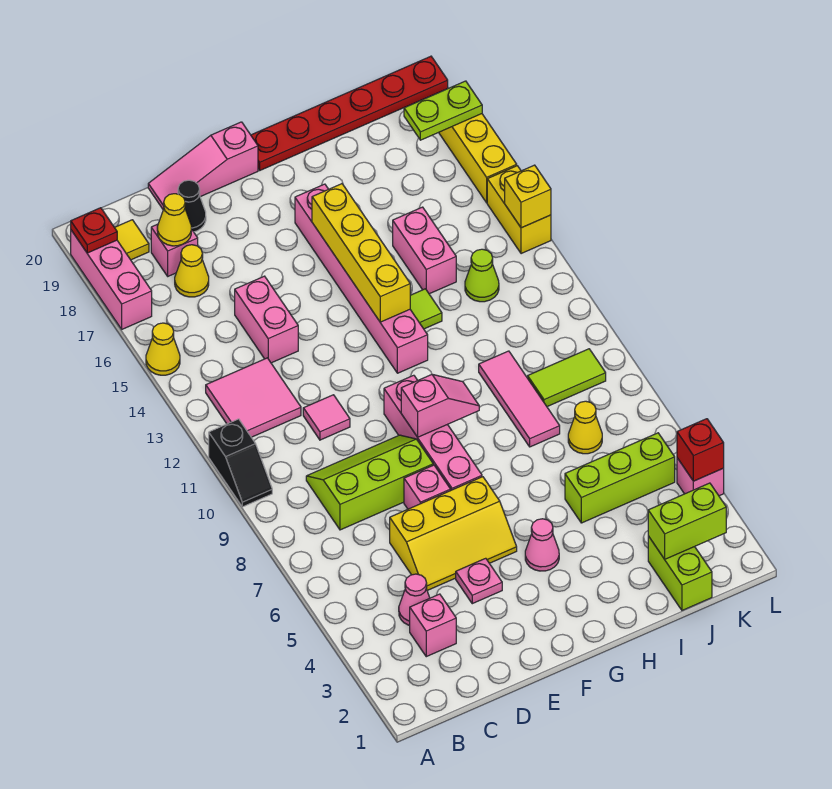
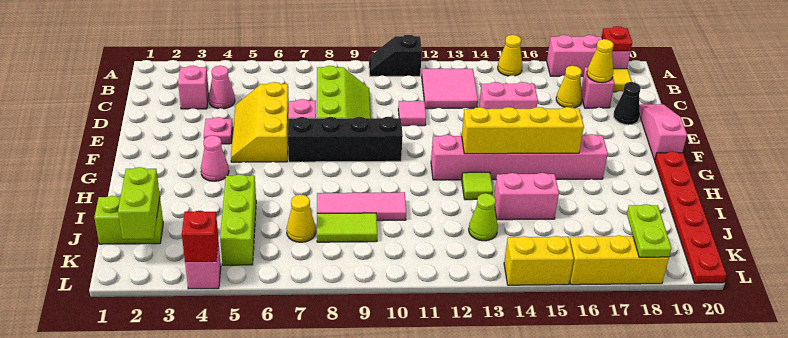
pink 1x4 brick [384,375,482,490] -> black 1x4 brick [288,117,403,162]
pink 1x2 slope [401,374,479,437] -> none
lime 1x2 tile [528,349,606,407] -> lime 1x2 tile turned to [317,213,377,242]
yellow 1x1 brick [505,165,551,228] -> none

